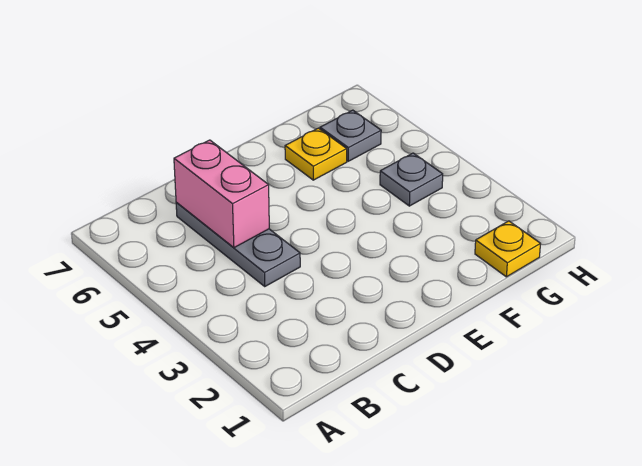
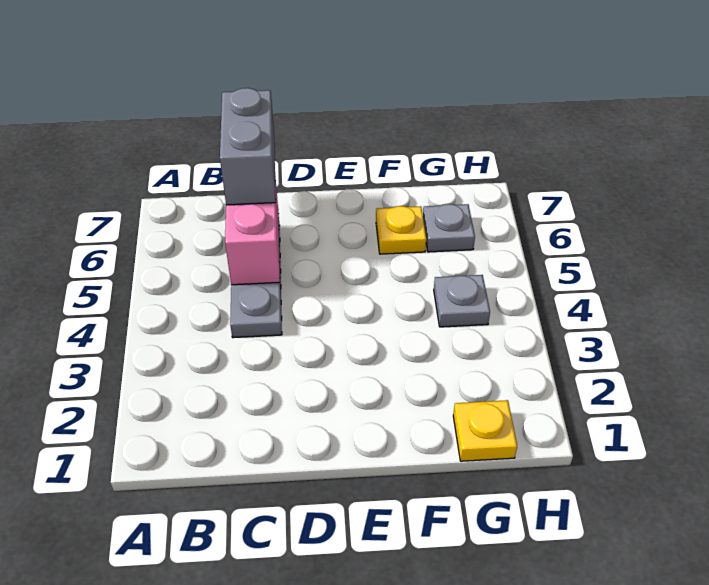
none -> grey 1x2 brick [220,88,276,205]

